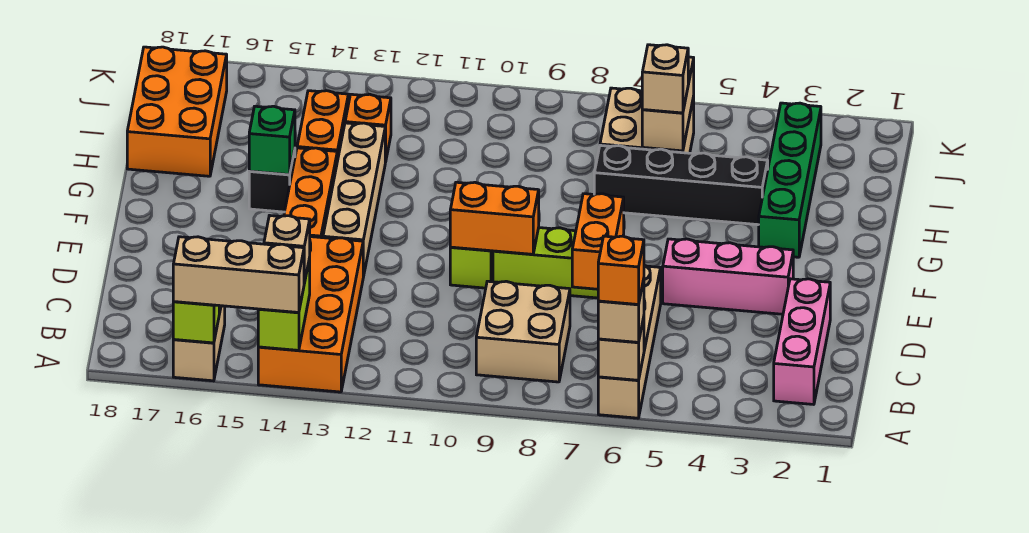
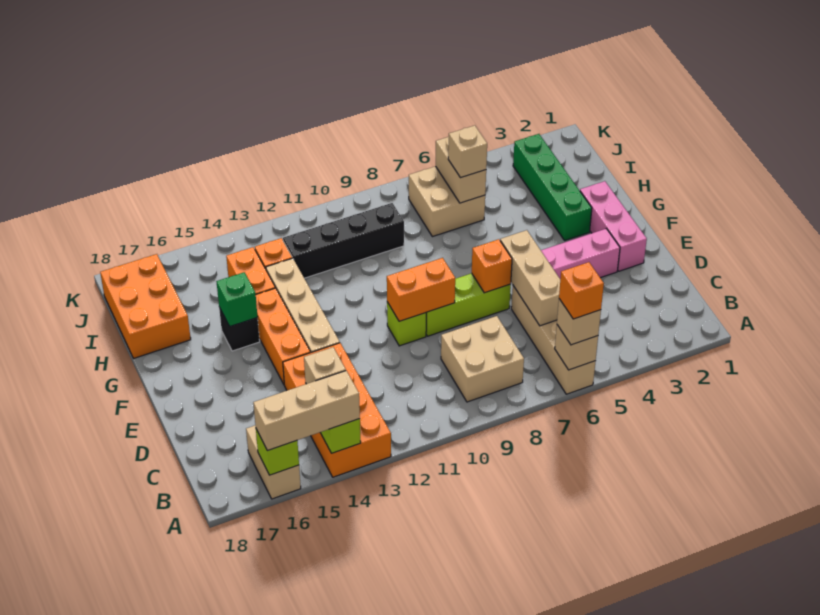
pink 1x3 brick [774,279,830,404] -> pink 1x3 brick moved to [580,181,647,271]
none -> tan 1x3 brick [500,230,560,326]
orange 1x2 brick [572,194,624,289] -> orange 1x1 brick [472,239,512,293]
black 1x4 brick [594,145,768,225] -> black 1x4 brick moved to [283,203,404,278]

